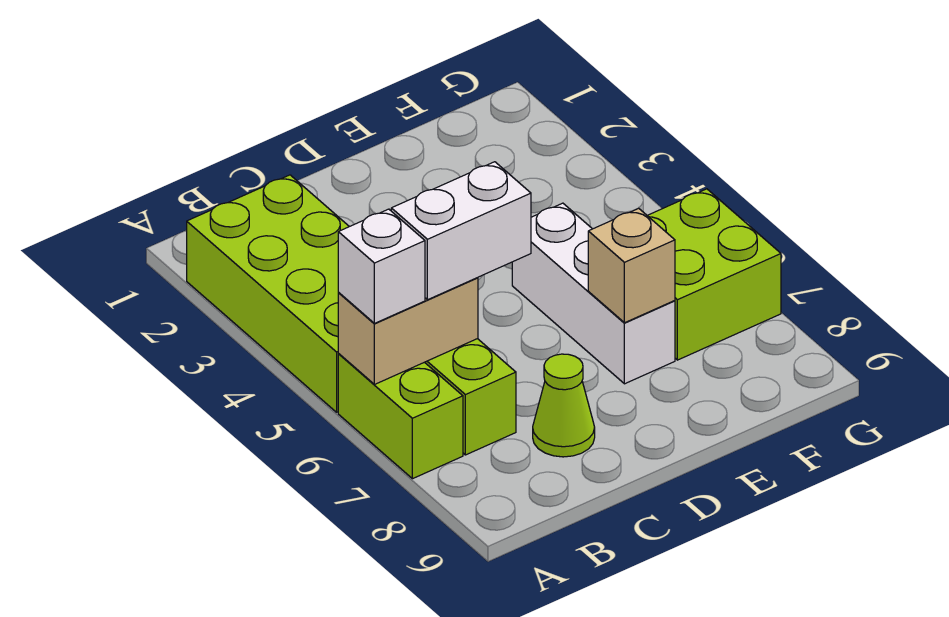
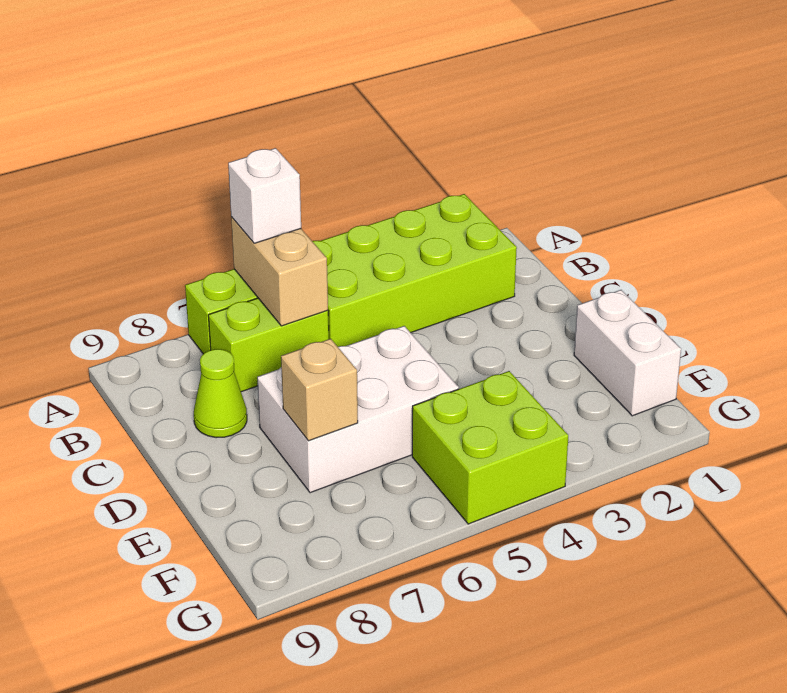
white 1x2 brick [391,162,531,300] -> white 1x2 brick moved to [574,290,681,416]
white 1x3 brick [512,203,675,384] -> white 2x3 brick [257,326,459,493]
lime 2x2 brick [647,189,781,360] -> lime 2x2 brick moved to [412,371,568,524]

